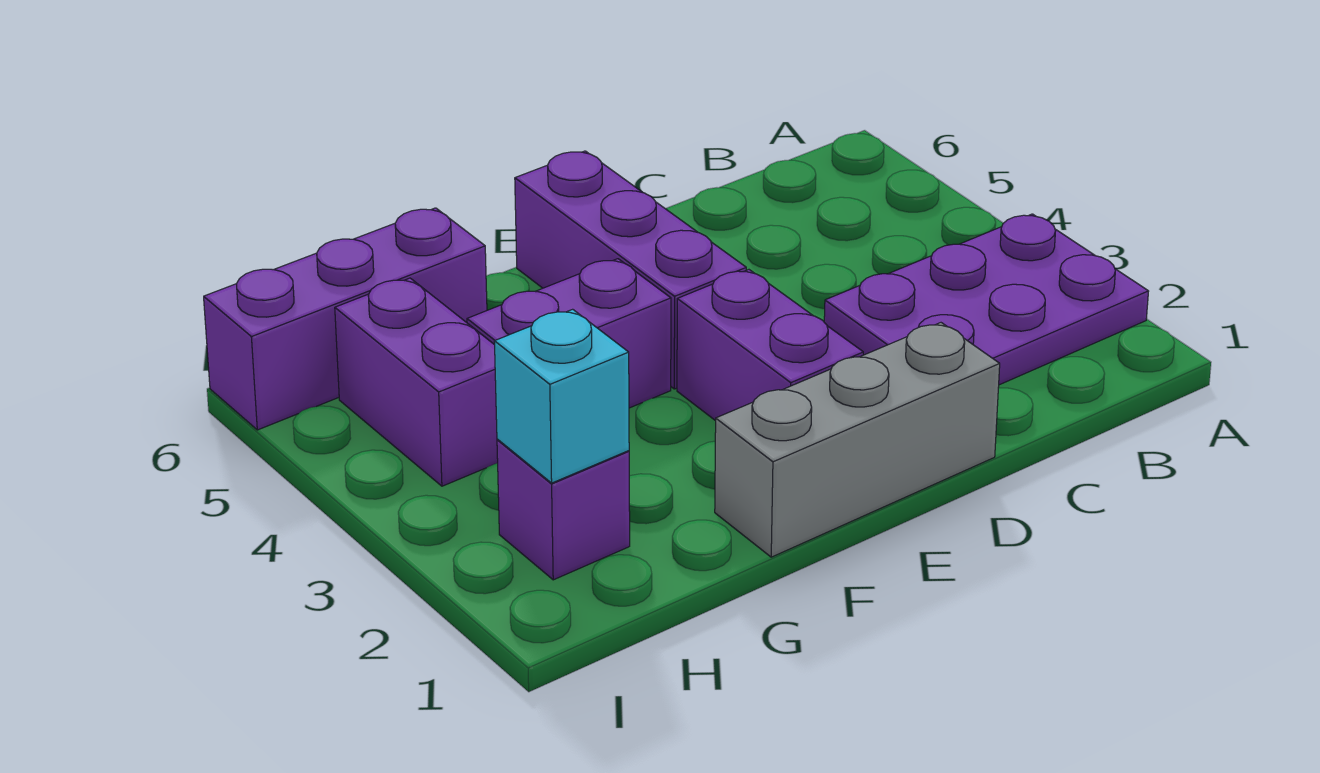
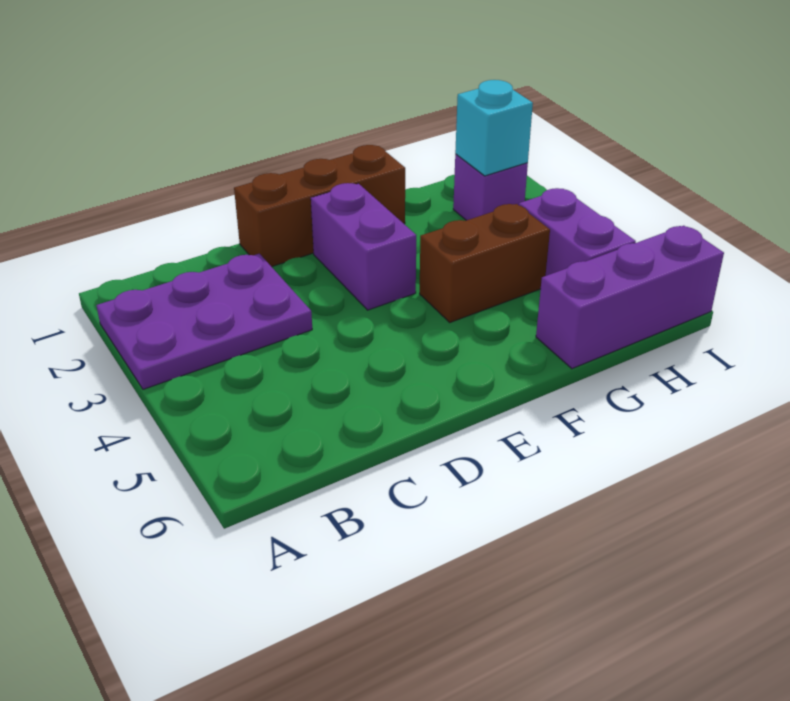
grey 1x3 brick [715,323,1000,557] -> brown 1x3 brick [234,145,405,267]
purple 1x3 brick [515,151,746,389] -> none
purple 1x2 brick [467,259,671,408] -> brown 1x2 brick [420,204,550,322]

